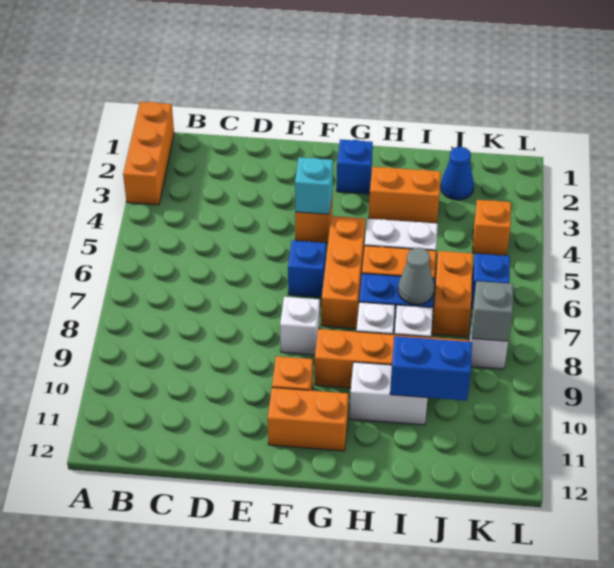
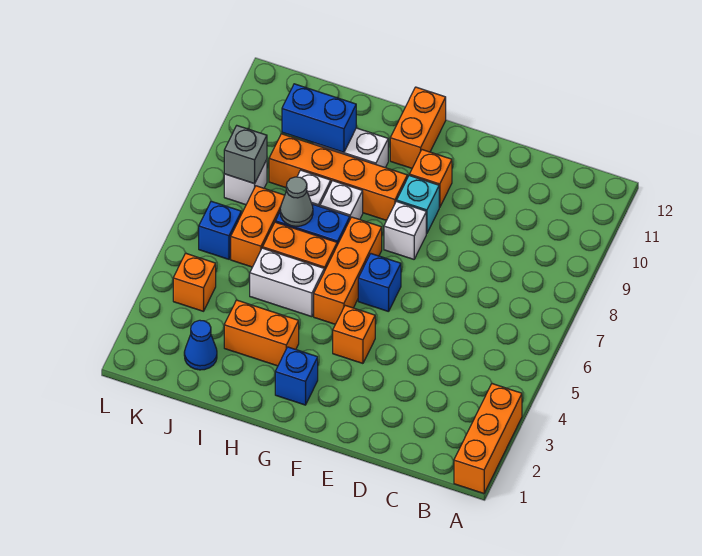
cyan 1x1 brick [295,157,333,214] -> cyan 1x1 brick moved to [397,176,439,234]
orange 1x2 brick [268,388,348,451] -> orange 1x2 brick turned to [390,87,446,168]

